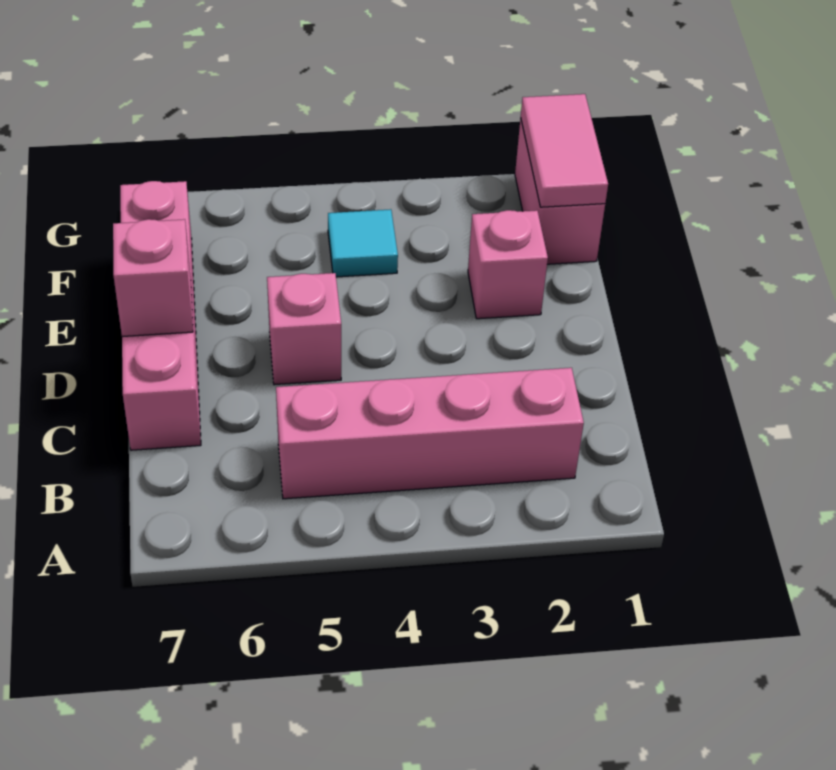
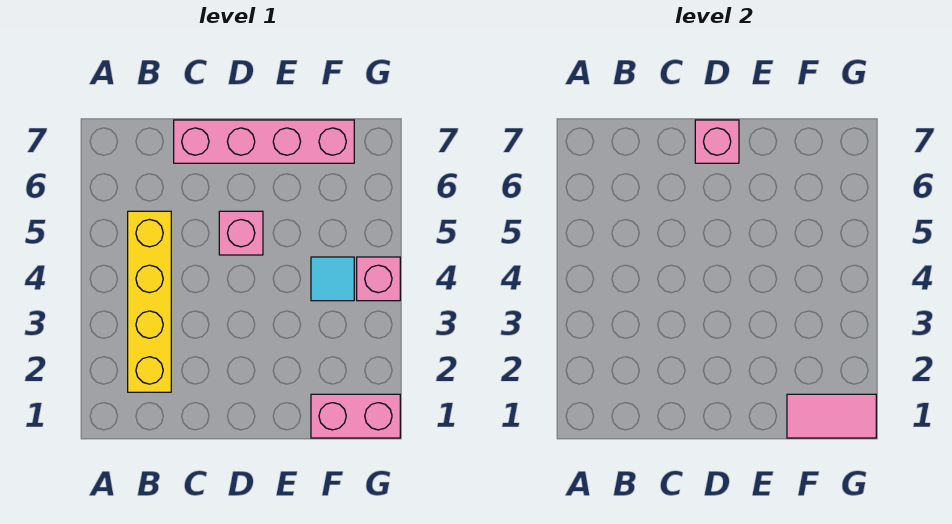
pink 1x4 brick [276,368,584,499] -> yellow 1x4 brick [128,211,171,392]
pink 1x1 brick [468,210,548,319] -> pink 1x1 brick moved to [357,257,400,301]

